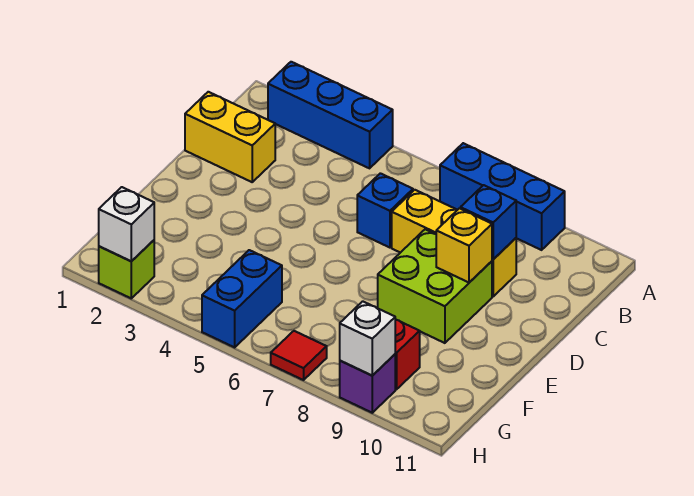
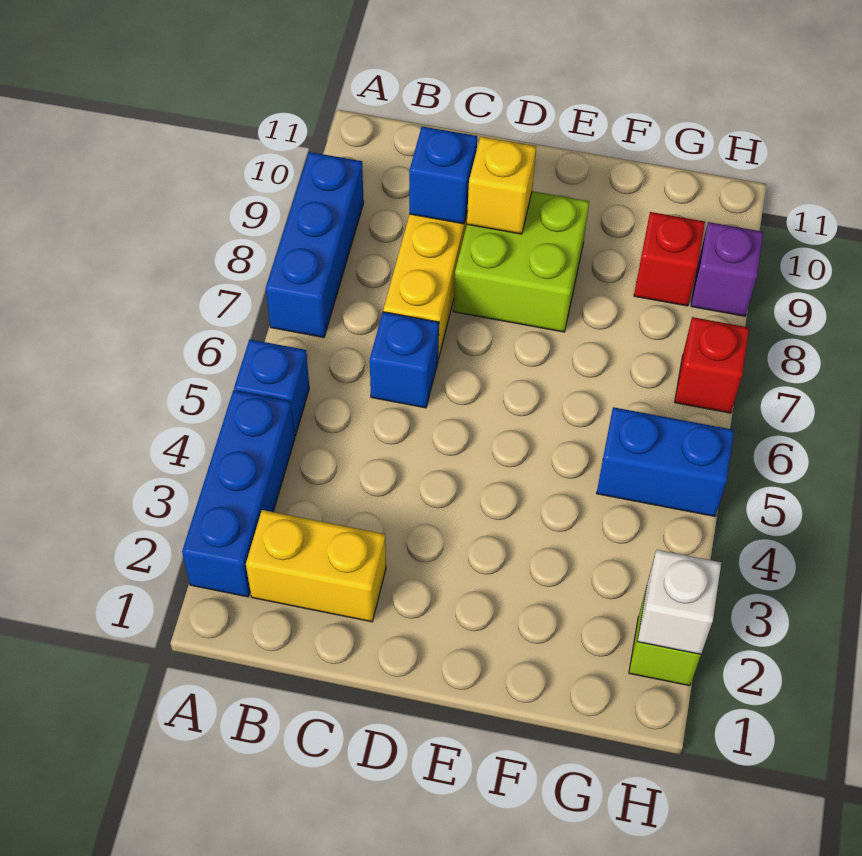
none -> blue 1x1 brick [234,340,309,436]
yellow 1x2 brick [185,92,275,182] -> yellow 1x2 brick turned to [246,510,386,622]
red 1x1 tile [271,331,327,380] -> red 1x1 brick [675,317,749,413]
white 1x1 brick [340,301,396,376] -> none

